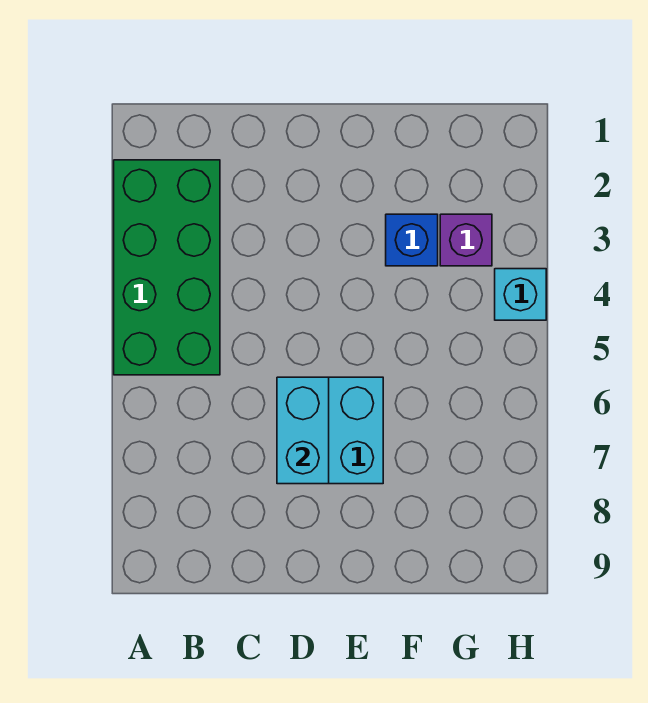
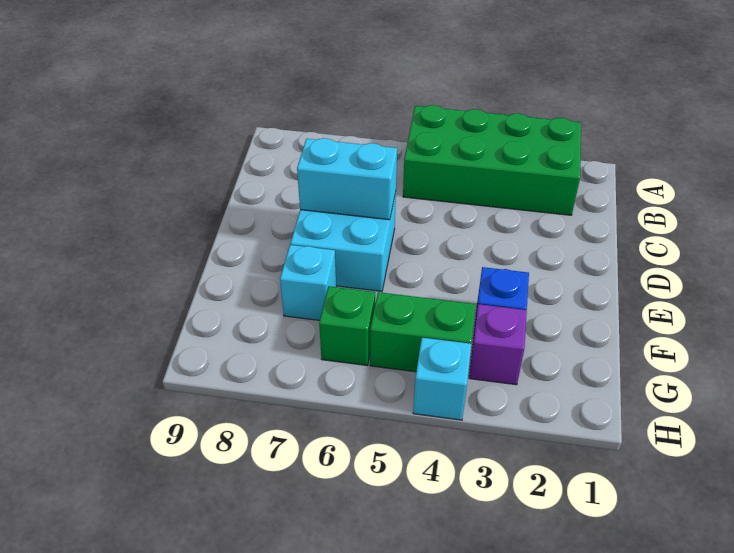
none -> cyan 1x1 brick [280,245,336,320]
none -> green 1x2 brick [370,292,476,372]
none -> green 1x1 brick [319,286,375,366]

